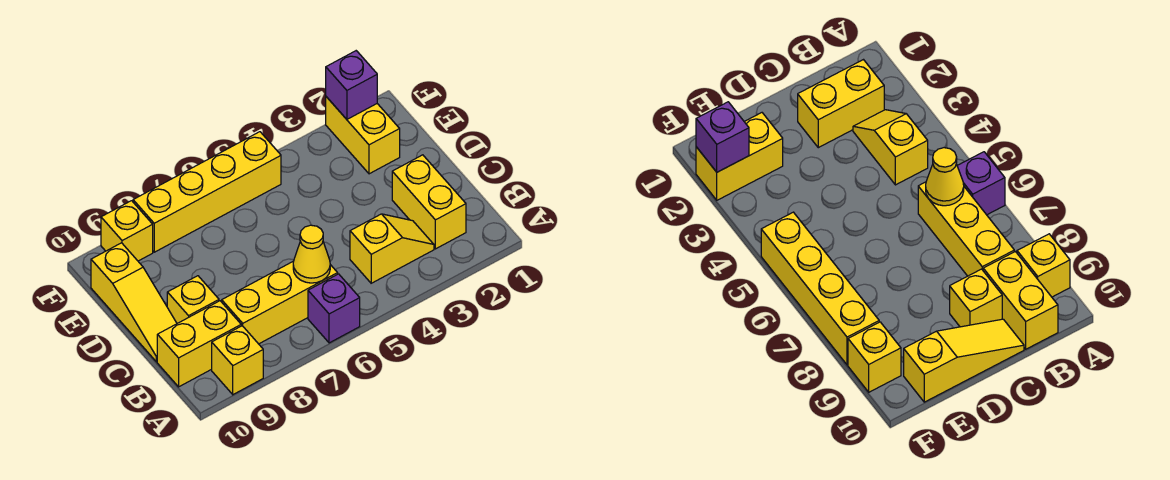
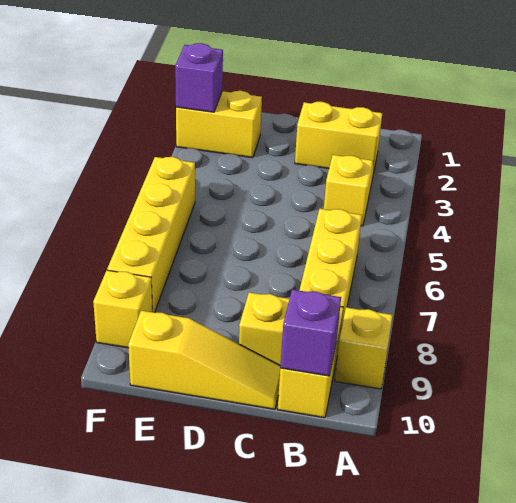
purple 1x1 brick [308,274,360,343] -> purple 1x1 brick moved to [280,290,341,376]
yellow 1x1 cone [293,225,330,283] -> none

